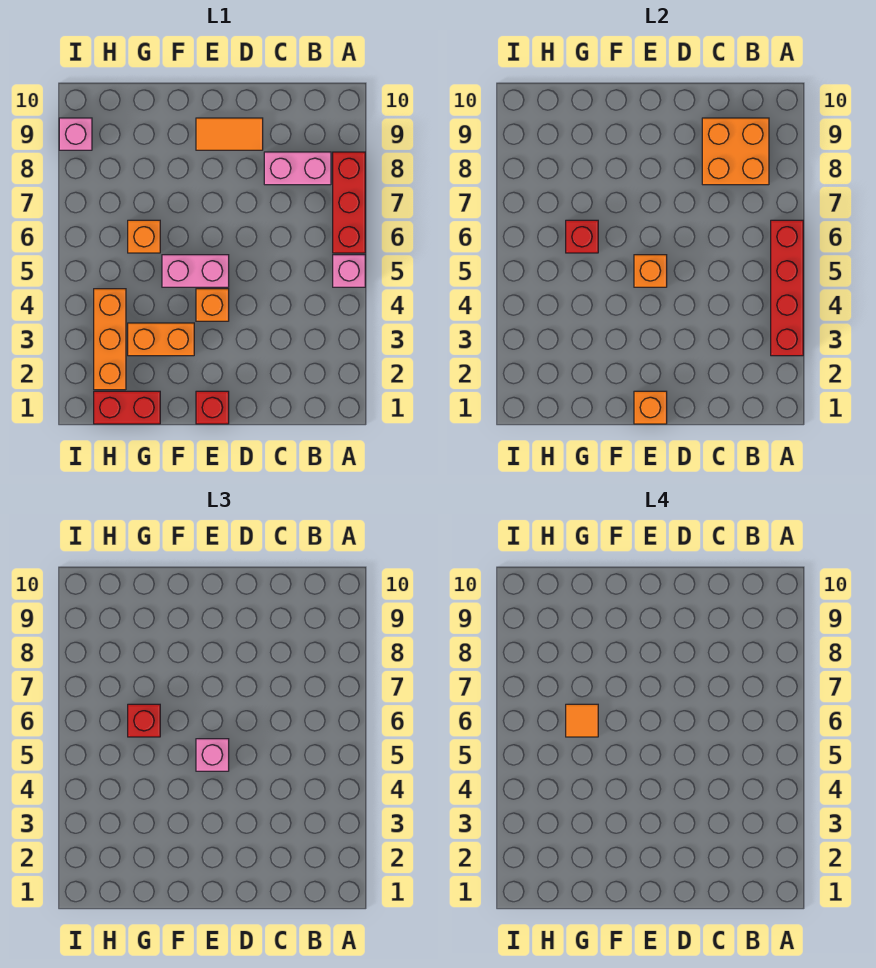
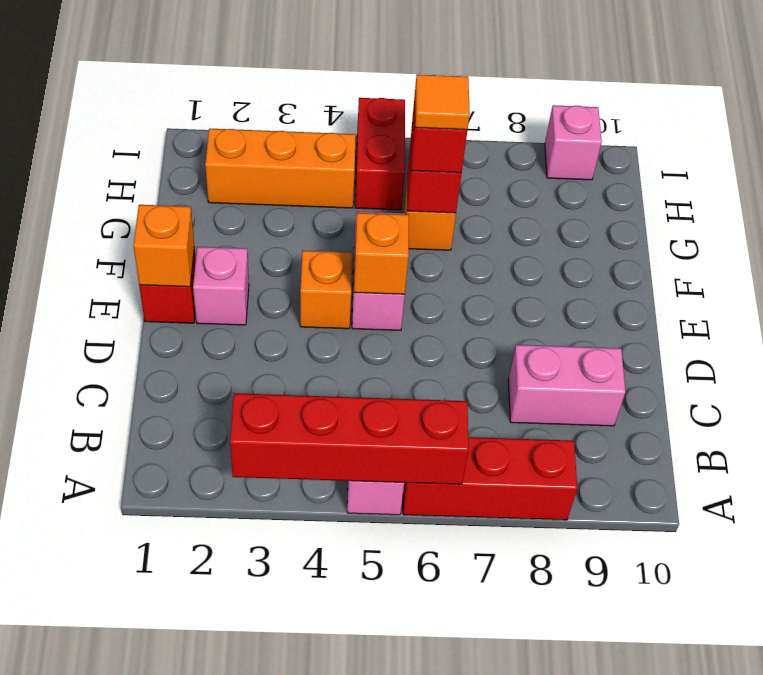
pink 1x2 brick [264,152,331,185] -> pink 1x2 brick turned to [508,345,626,426]
orange 2x2 brick [702,118,769,185] -> none
orange 1x2 tile [196,118,263,150] -> none
pink 1x1 brick [196,739,229,771] -> pink 1x1 brick moved to [193,247,249,325]
orange 1x2 brick [128,323,194,356] -> none
red 1x2 brick [94,391,160,424] -> red 1x2 brick moved to [355,98,405,210]

